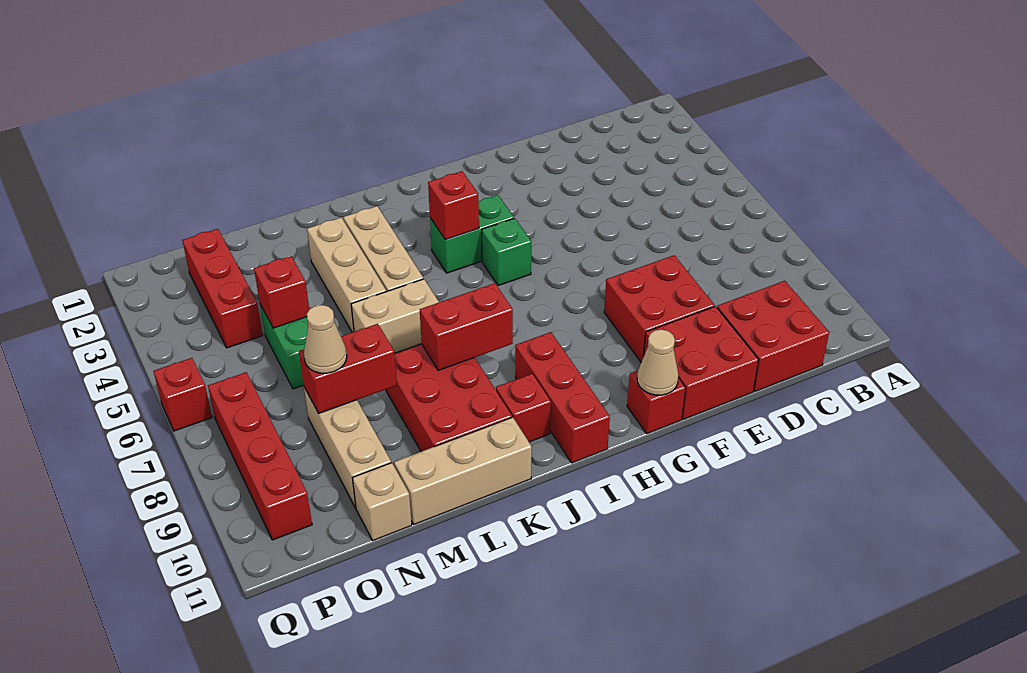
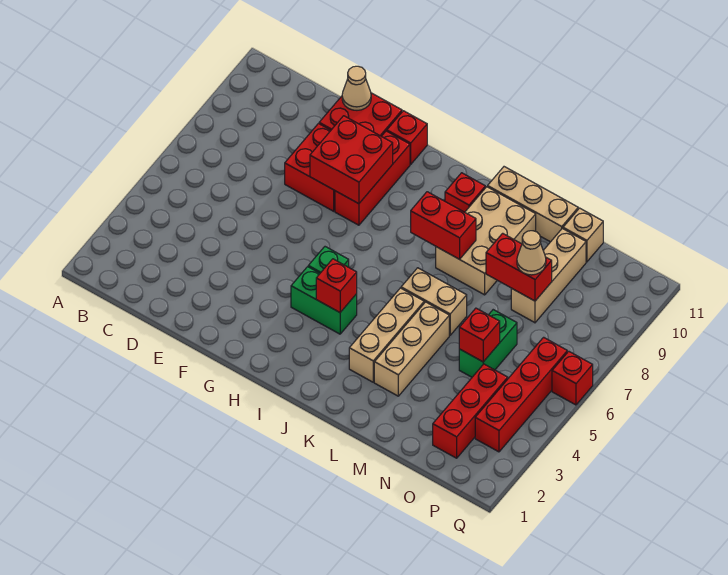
red 2x2 brick [717,281,829,391] -> red 2x2 brick moved to [310,116,393,204]
tan 1x1 cone [637,329,678,395] -> tan 1x1 cone moved to [342,66,371,110]
red 1x3 brick [515,332,610,463] -> red 1x3 brick moved to [335,131,410,225]
red 2x3 brick [386,344,512,452] -> tan 2x3 brick [436,187,536,295]
red 1x4 brick [208,372,312,540] -> red 1x4 brick moved to [475,337,567,452]

